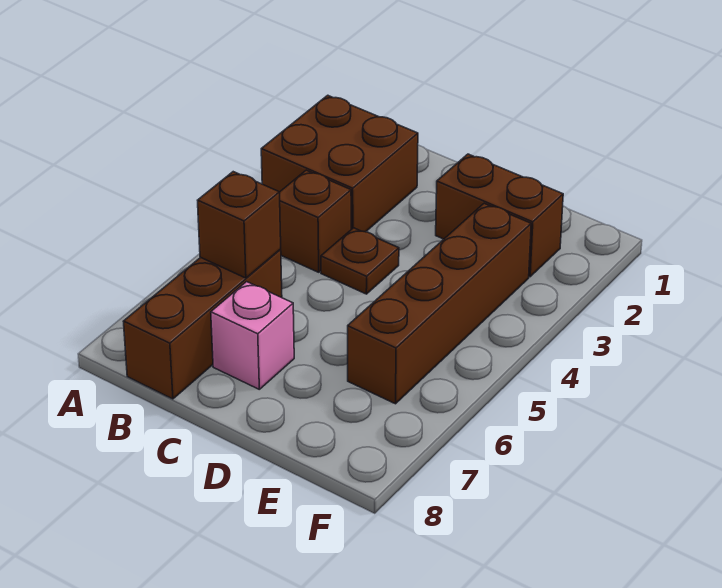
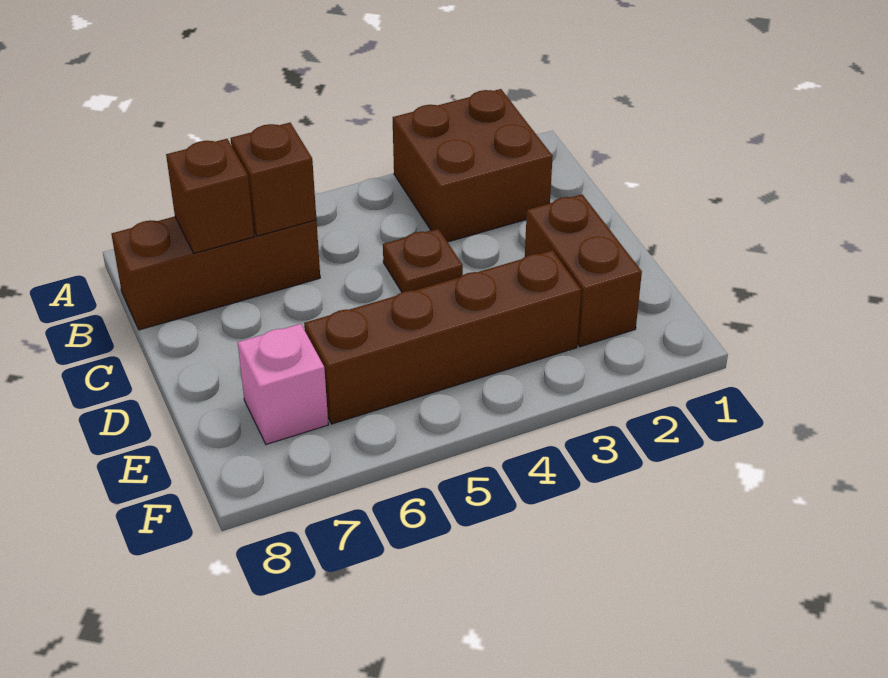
brown 1x1 brick [279,170,351,272] -> brown 1x1 brick moved to [166,139,254,253]
pink 1x1 brick [211,282,294,389] -> pink 1x1 brick moved to [238,324,328,444]

